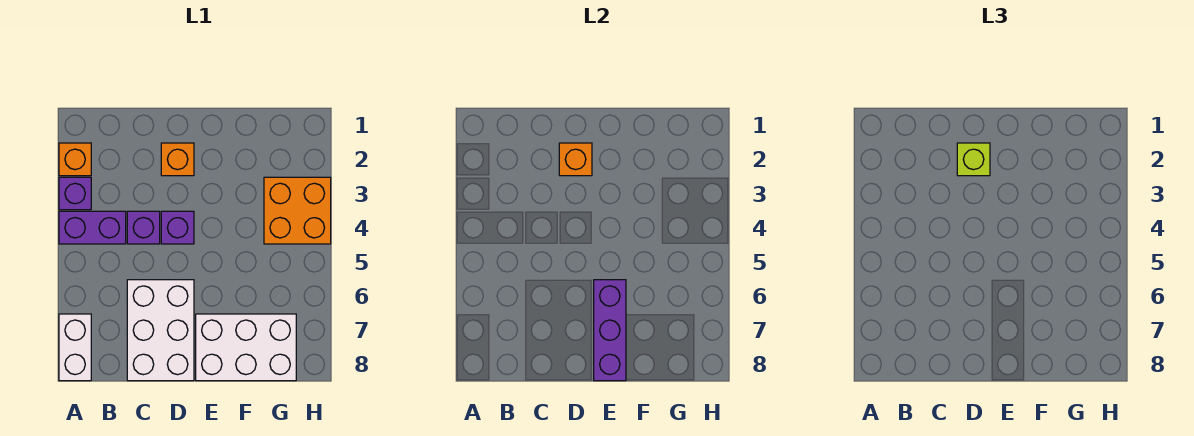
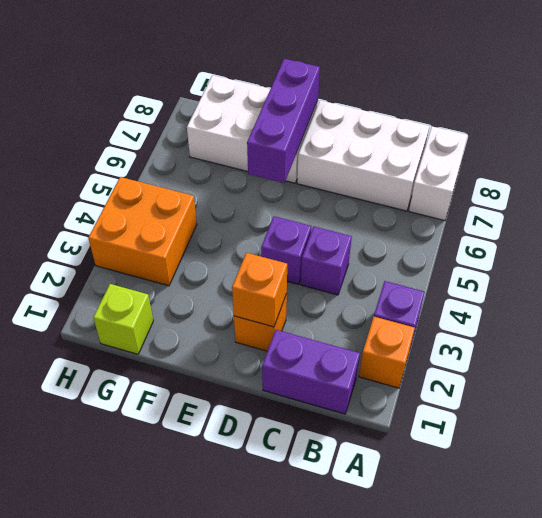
purple 1x2 brick [59,211,126,244] -> purple 1x2 brick moved to [262,330,360,414]
white 2x3 brick [127,280,194,381] -> white 2x3 brick turned to [297,100,430,211]
lime 1x1 brick [957,143,990,176] -> lime 1x1 brick moved to [93,284,153,354]

